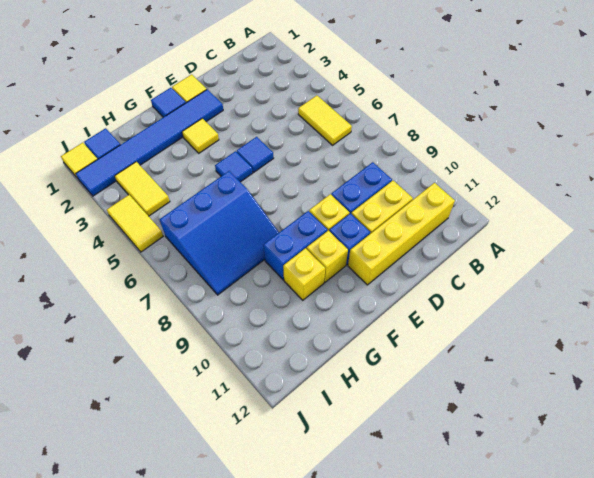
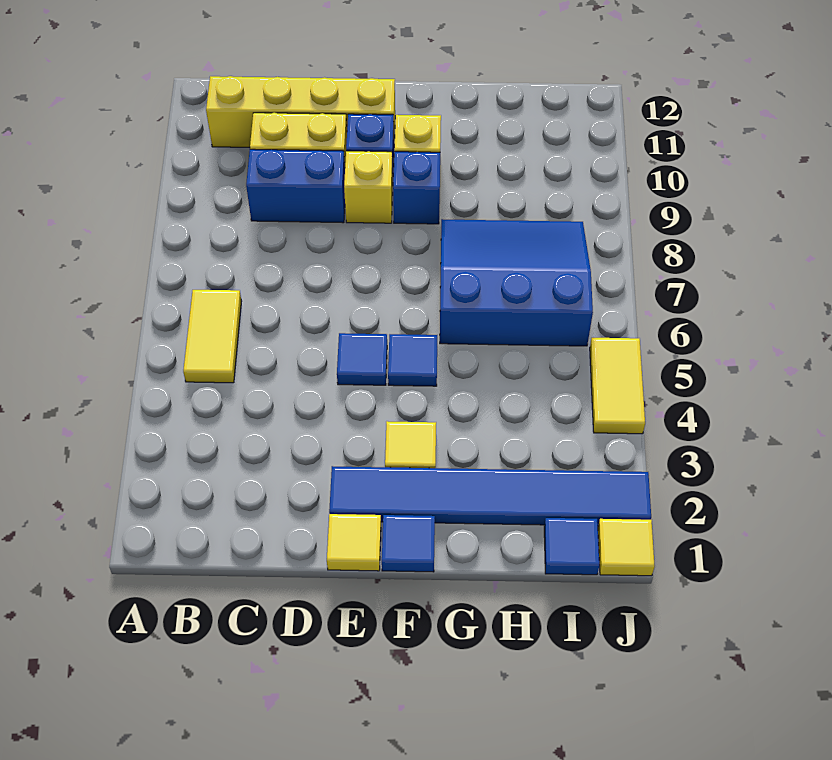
blue 1x2 brick [264,211,327,280] -> blue 1x1 brick [393,152,440,224]
yellow 1x1 brick [283,248,325,300] -> none
yellow 1x2 tile [115,162,170,216] -> none

